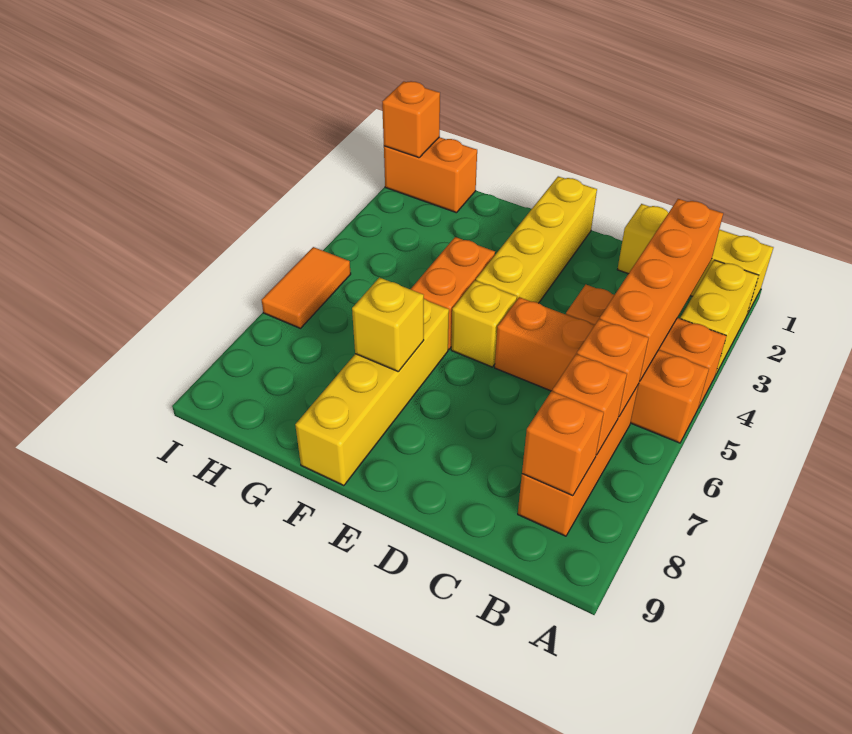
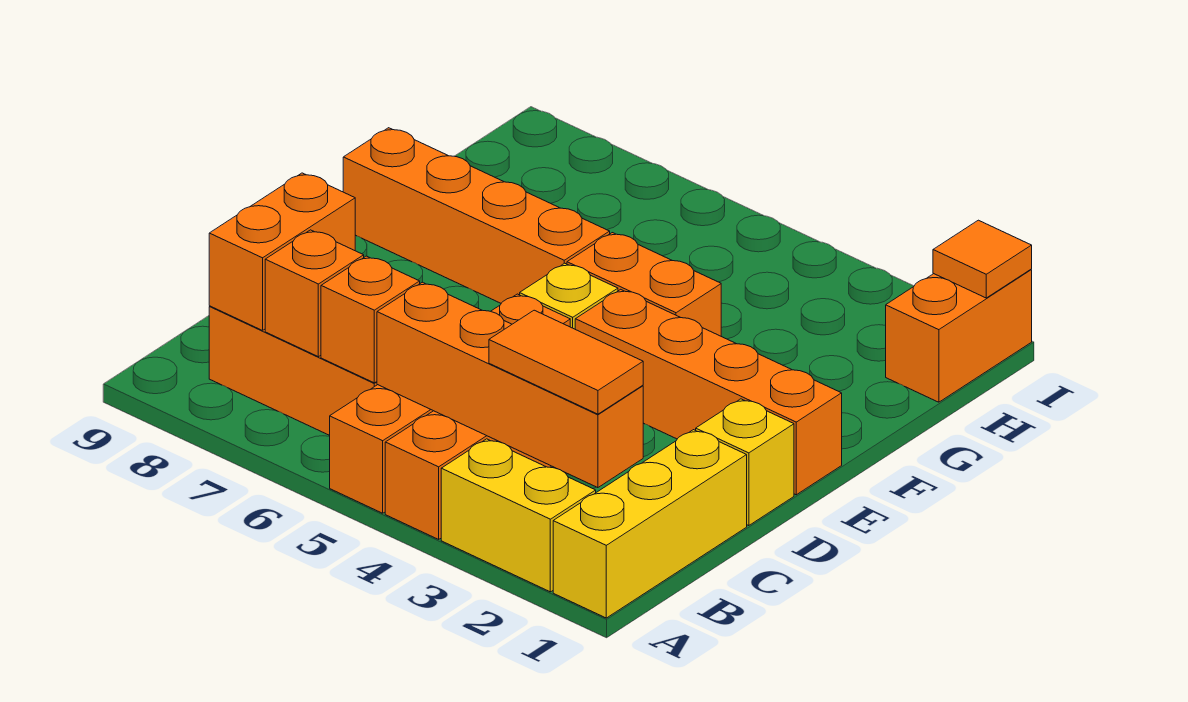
orange 1x1 brick [522,391,604,496] -> orange 1x2 brick [209,173,356,330]
yellow 1x4 brick [476,176,597,303] -> orange 1x4 brick [575,289,842,495]
yellow 1x4 brick [295,299,449,486] -> orange 1x4 brick [343,128,610,303]
yellow 1x1 brick [352,277,424,372] -> yellow 1x1 brick moved to [696,399,794,526]
orange 1x1 brick [382,81,440,158] -> orange 1x1 tile [933,220,1032,298]
orange 1x2 tile [262,247,351,328] -> orange 1x2 tile moved to [489,310,643,414]

